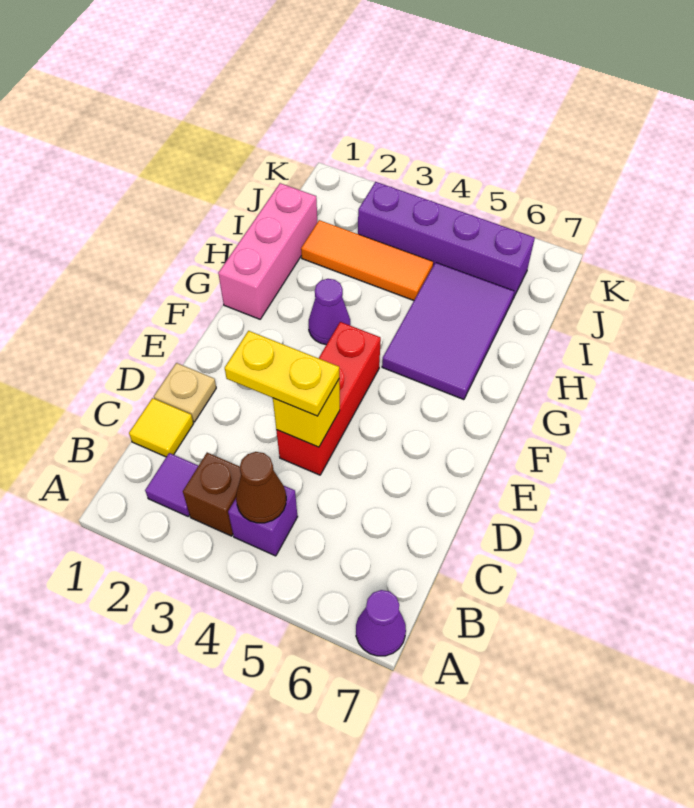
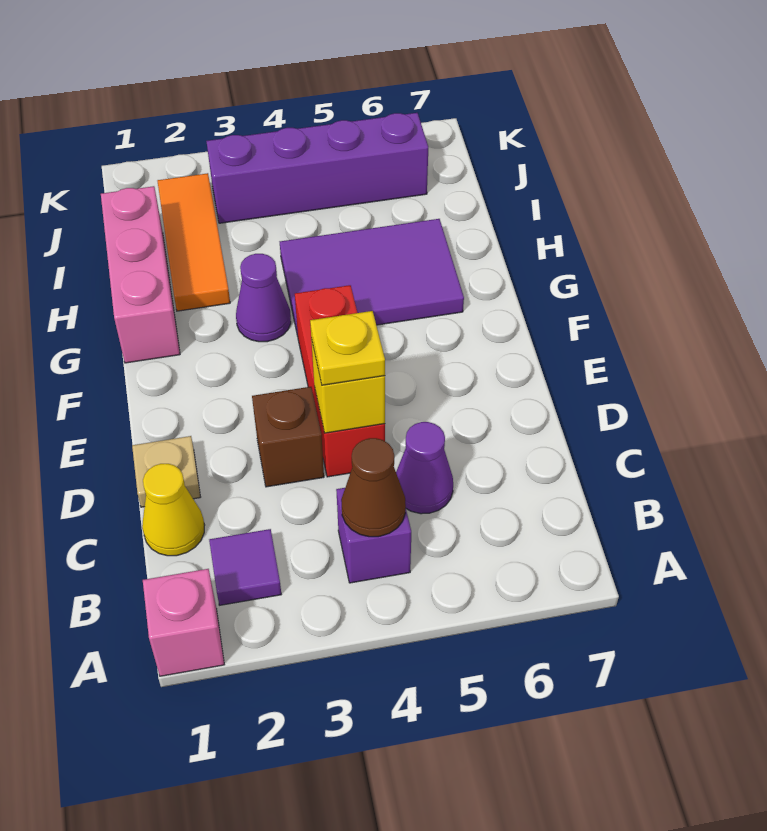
none -> pink 1x1 brick [143,569,224,676]
purple 1x1 cone [356,590,406,656] -> purple 1x1 cone moved to [396,422,453,514]
brown 1x1 brick [183,453,241,536] -> brown 1x1 brick moved to [252,387,324,487]
yellow 1x1 tile [129,398,194,457] -> yellow 1x1 cone [142,464,205,556]
yellow 1x2 plate [225,331,339,416] -> yellow 1x1 plate [310,311,385,385]
purple 2x3 tile [382,262,514,400] -> purple 2x3 tile turned to [280,219,464,336]
orange 1x3 tile [301,220,433,301] -> orange 1x3 tile turned to [158,173,230,311]

